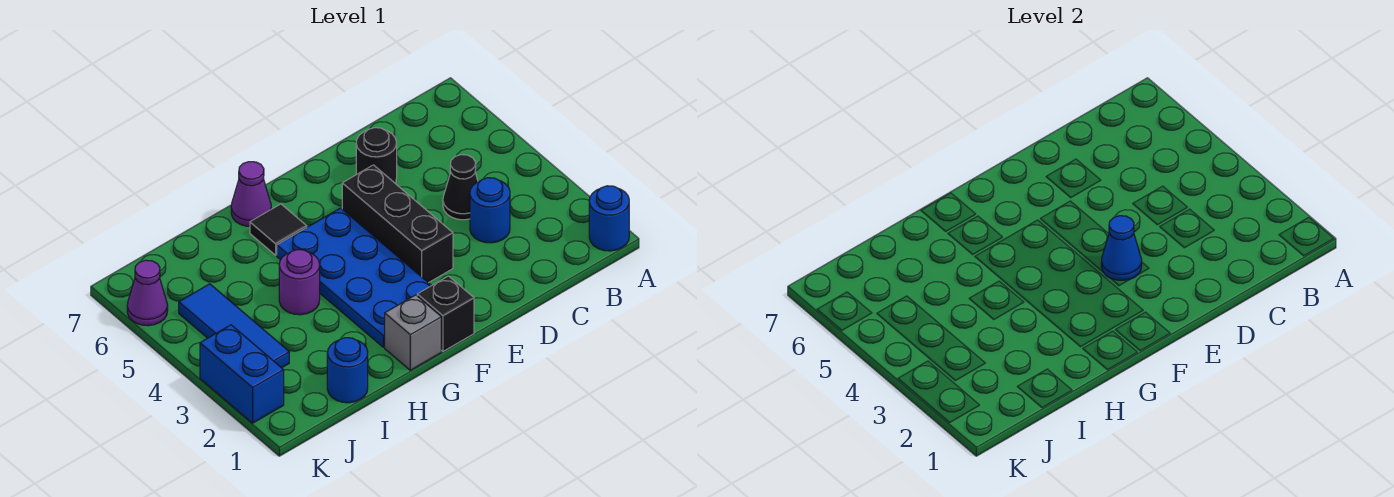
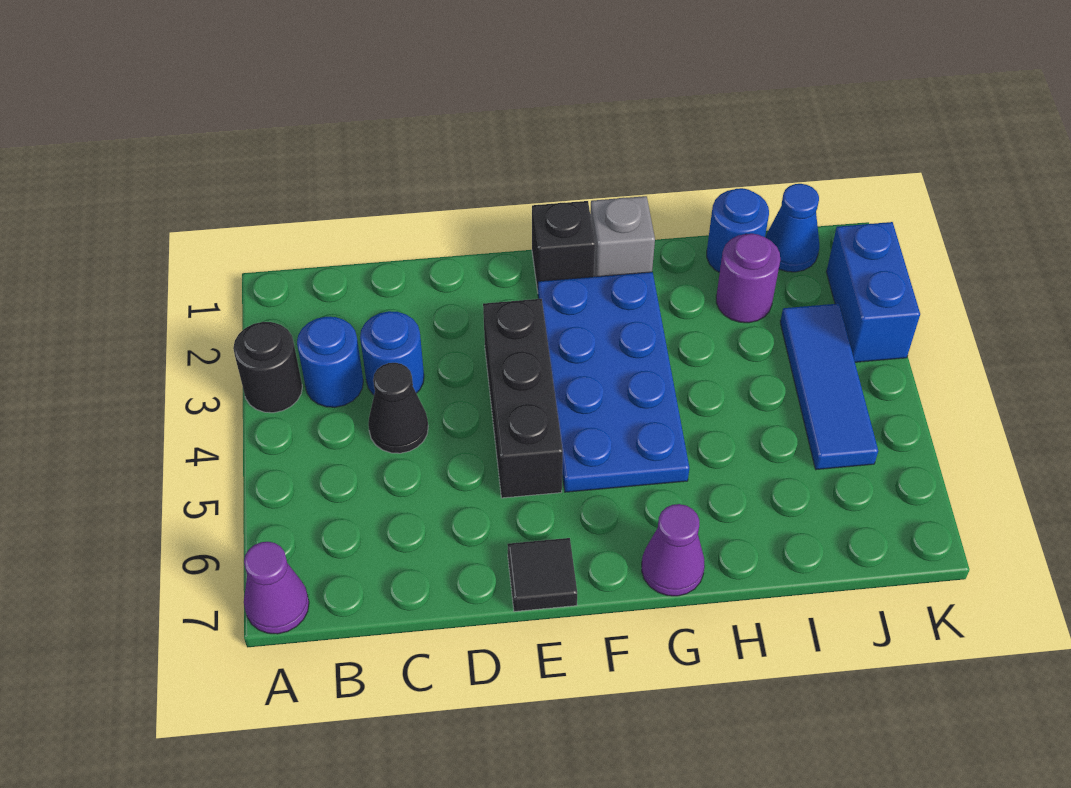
blue 1x1 round brick [589,186,629,251] -> blue 1x1 round brick moved to [297,317,363,407]
black 1x1 round brick [356,128,397,183] -> black 1x1 round brick moved to [233,322,302,413]
blue 1x1 cone [1101,216,1142,280] -> blue 1x1 cone moved to [765,184,819,272]
black 1x1 tile [250,204,307,255] -> black 1x1 tile moved to [507,538,577,612]
purple 1x1 round brick [279,250,320,315] -> purple 1x1 round brick moved to [716,234,780,323]
purple 1x1 cone [127,260,168,326] -> purple 1x1 cone moved to [244,542,309,634]

